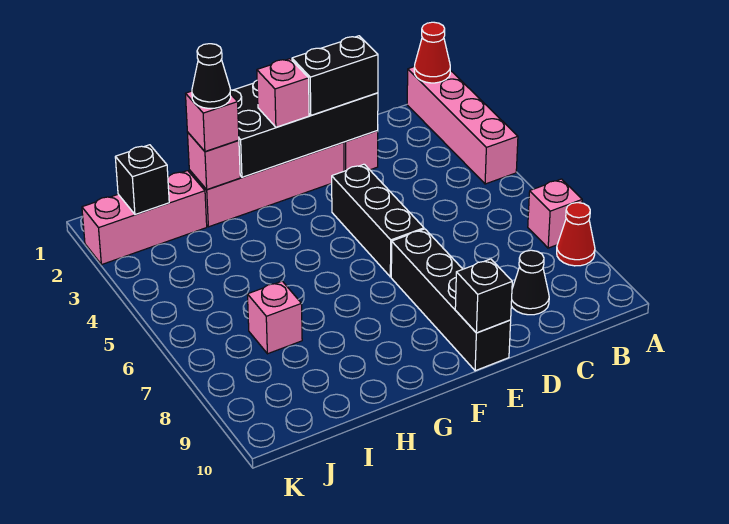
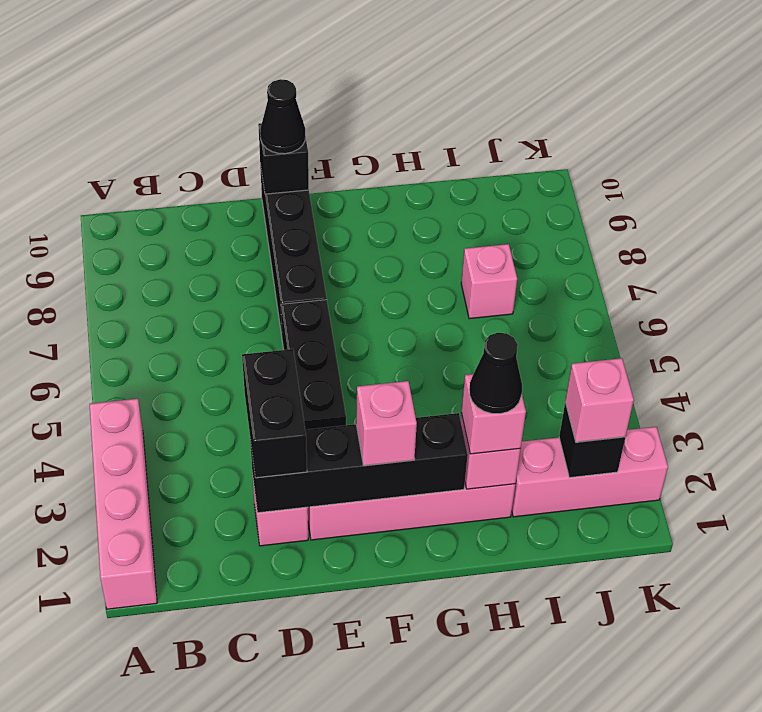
red 1x1 cone [414,22,450,83] -> none
pink 1x1 brick [528,179,582,248] -> pink 1x1 brick moved to [565,358,634,442]
red 1x1 cone [557,203,595,266] -> none
black 1x1 cone [511,250,549,315] -> black 1x1 cone moved to [260,79,305,154]
black 2x4 brick [230,81,378,177] -> black 1x4 brick [250,413,468,513]
black 1x2 brick [292,36,378,115] -> black 1x2 brick turned to [242,349,307,478]

